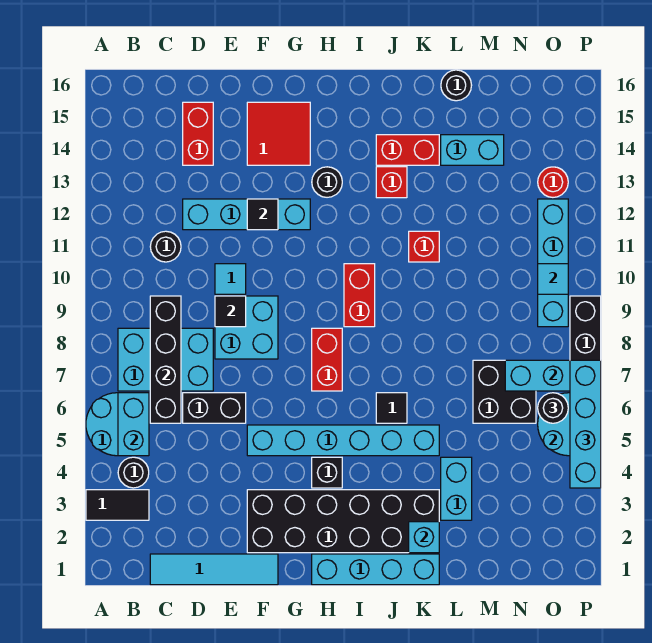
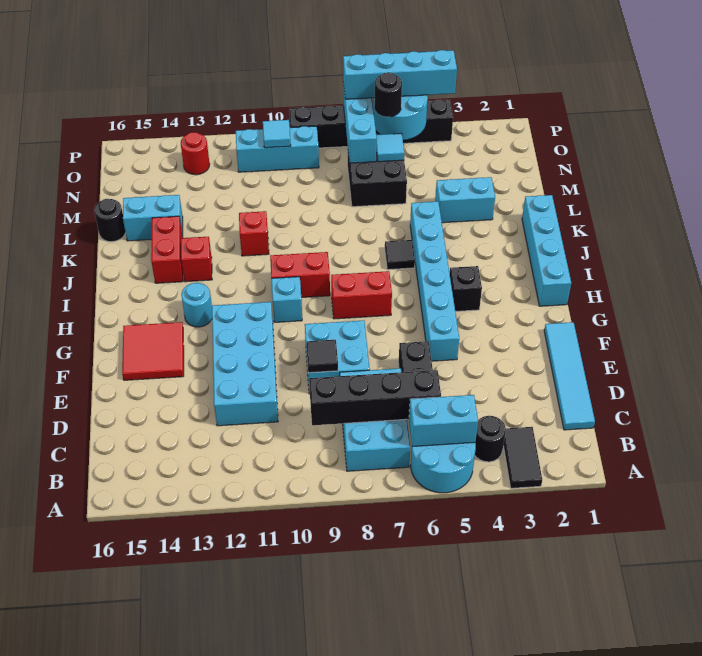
black 1x1 round brick [150,231,181,262] -> none
cyan 1x4 brick [183,199,310,230] -> cyan 2x4 brick [212,302,278,426]
red 1x2 brick [183,102,213,165] -> none
cyan 1x1 tile [215,264,246,294] -> cyan 1x1 tile moved to [376,133,404,162]
black 2x6 brick [247,490,439,553] -> none
black 1x1 tile [247,199,278,230] -> none
black 1x1 round brick [312,167,342,197] -> cyan 1x1 round brick [181,283,212,327]
cyan 1x1 brick [409,522,439,553] -> cyan 1x1 brick moved to [271,277,302,322]
cyan 1x2 brick [441,135,504,165] -> cyan 1x2 brick turned to [123,195,183,241]
cyan 1x4 brick [538,199,568,327] -> cyan 1x3 brick [236,126,319,172]

